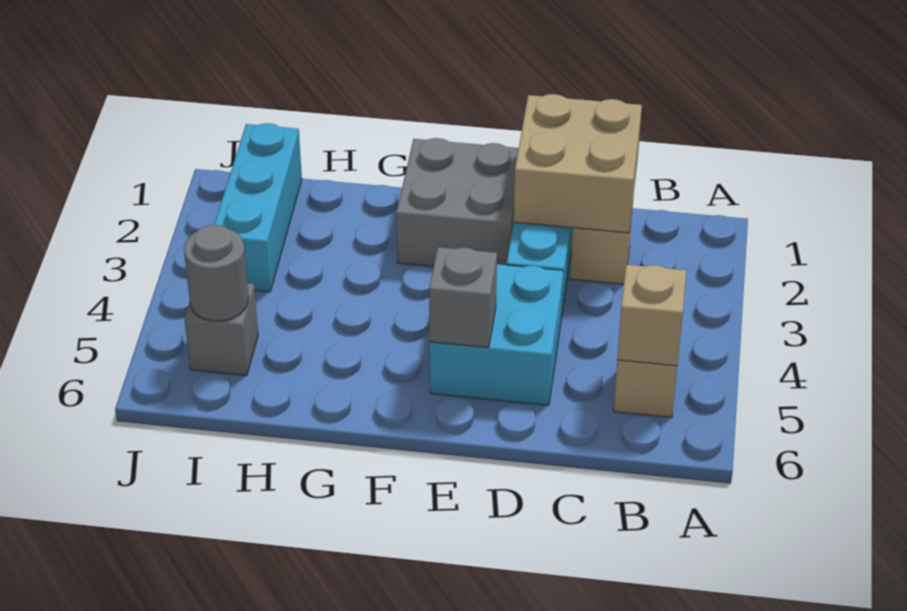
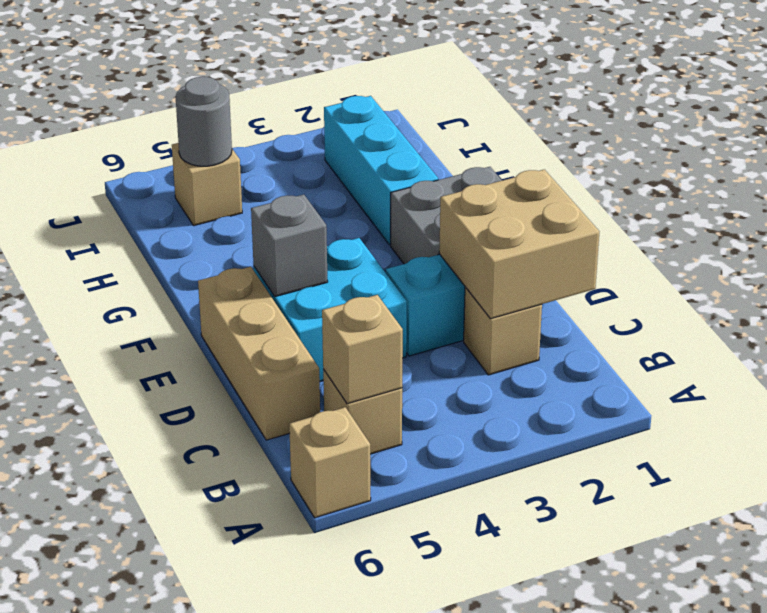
none -> tan 1x1 brick [289,407,371,518]
none -> tan 1x3 brick [198,267,320,440]
cyan 1x3 brick [214,123,302,292] -> cyan 1x3 brick turned to [324,96,438,245]
grey 1x1 brick [184,283,258,376] -> tan 1x1 brick [172,143,242,226]

